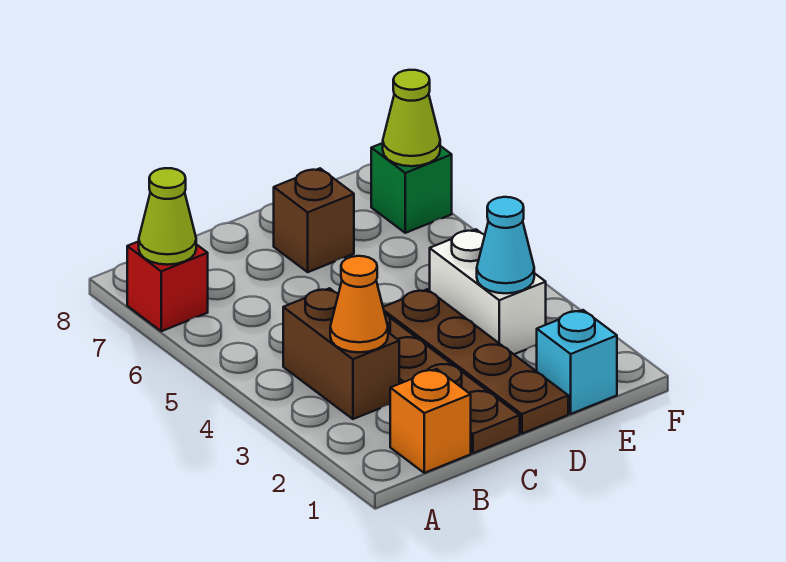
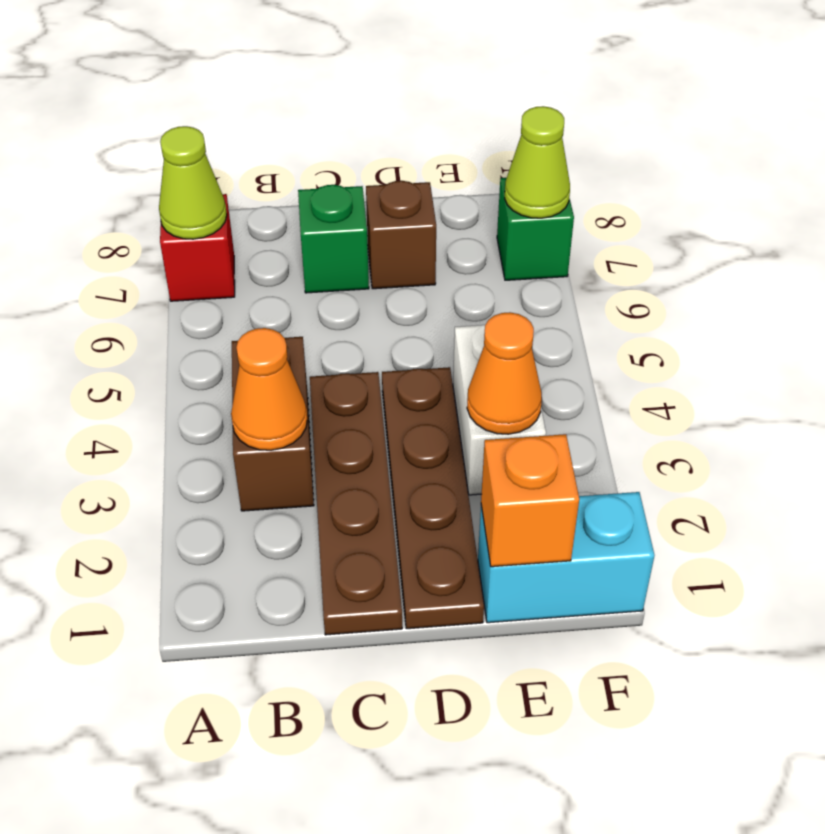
orange 1x1 brick [390,369,471,473] -> orange 1x1 brick moved to [481,434,579,567]
none -> green 1x1 brick [298,185,369,293]
cyan 1x1 brick [537,310,617,414] -> cyan 1x2 brick [478,492,654,623]
cyan 1x1 cone [477,197,534,293] -> orange 1x1 cone [467,312,542,434]

